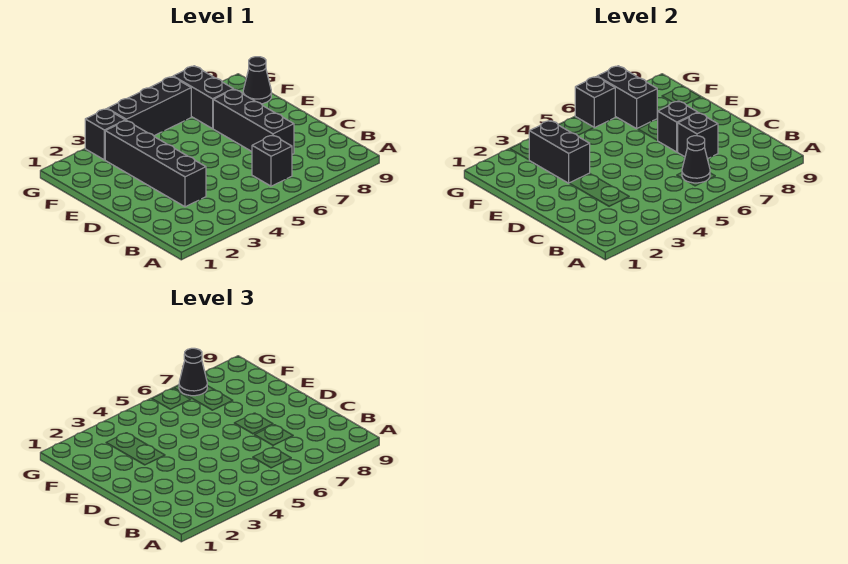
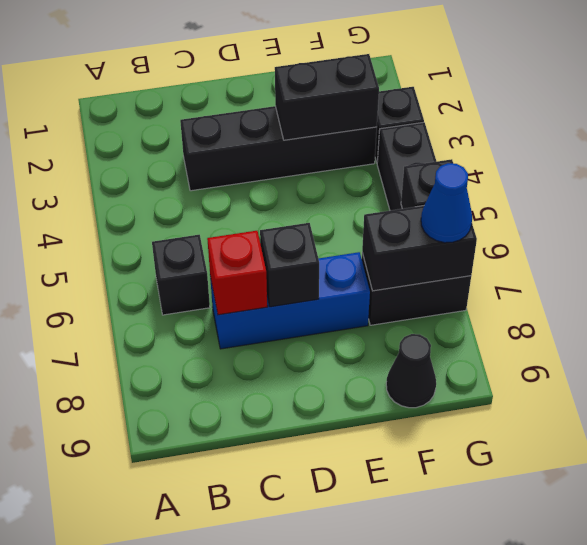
black 1x1 cone [682,136,710,183] -> none
black 1x3 brick [213,89,294,154] -> blue 1x3 brick [210,252,370,349]
black 1x1 brick [678,113,718,159] -> red 1x1 brick [207,231,267,315]
black 1x1 cone [179,348,207,396] -> blue 1x1 cone [421,163,472,243]

